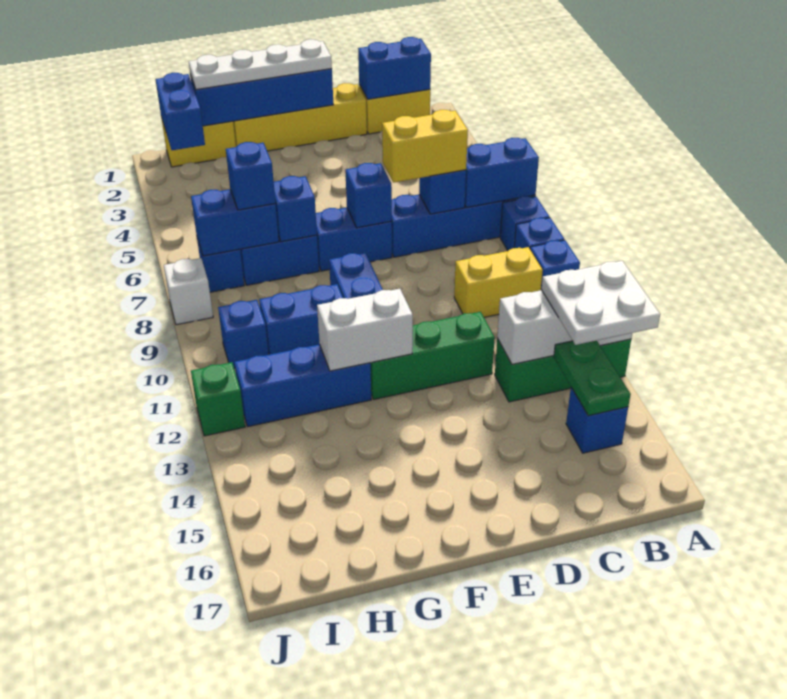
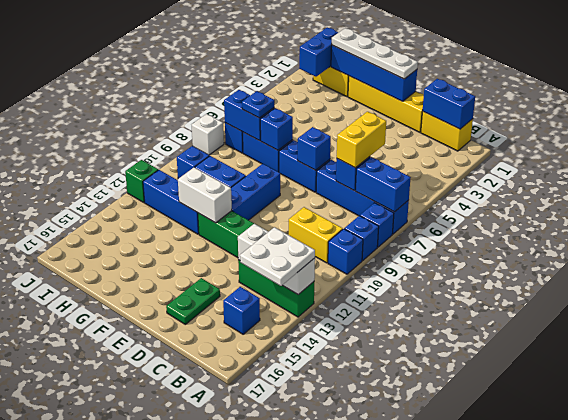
green 1x2 plate [554,341,631,416] -> green 1x2 plate moved to [166,278,220,324]
yellow 1x2 brick [382,110,468,183] -> yellow 1x2 brick turned to [337,112,386,168]
blue 1x1 brick [226,142,275,210] -> blue 1x1 plate [242,91,274,118]

